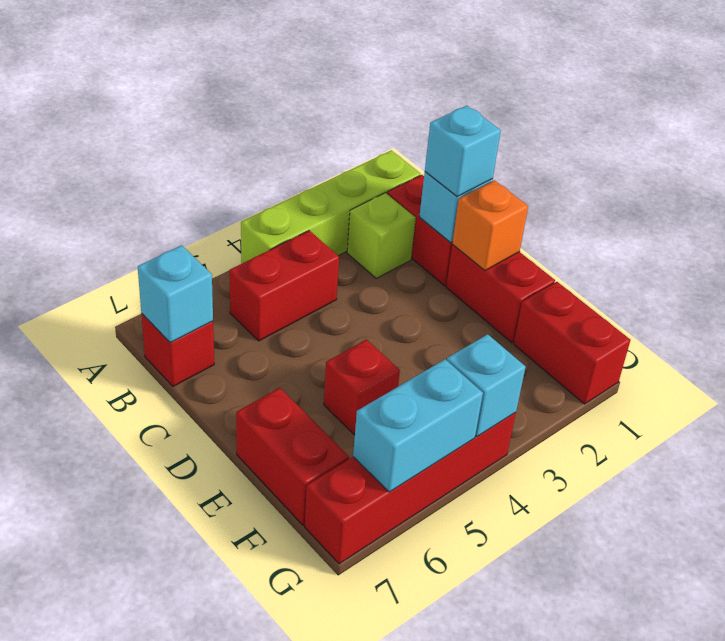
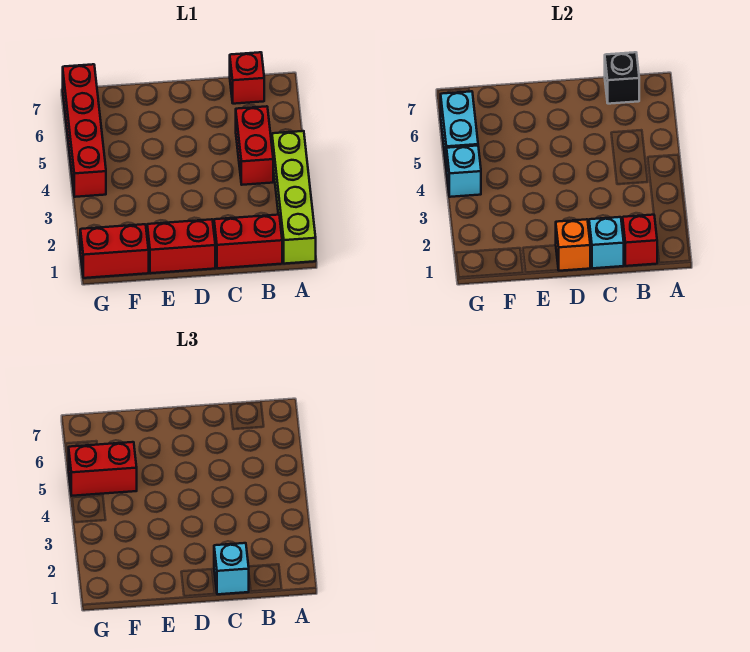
lime 1x1 brick [347,193,416,278] -> none
cyan 1x1 brick [138,245,213,343] -> black 1x1 brick [605,52,639,104]
red 1x1 brick [324,340,400,435] -> red 1x1 brick moved to [623,215,657,266]
red 1x2 brick [236,388,349,525] -> red 1x2 brick moved to [68,442,137,496]

